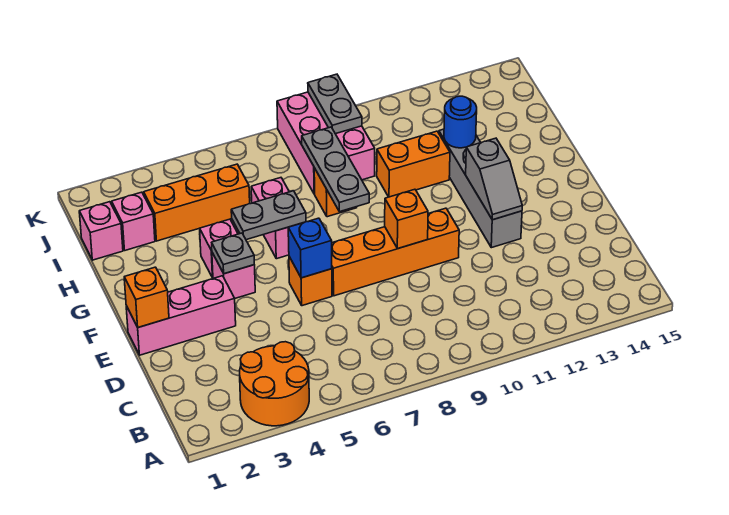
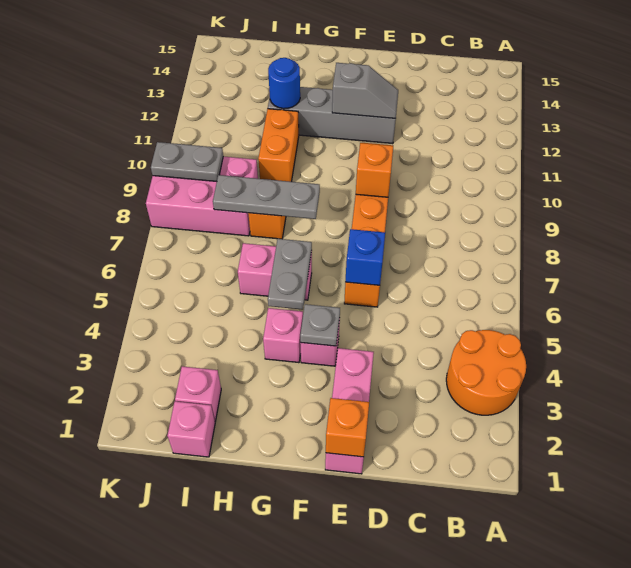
orange 1x3 brick [144,164,250,241] -> none

